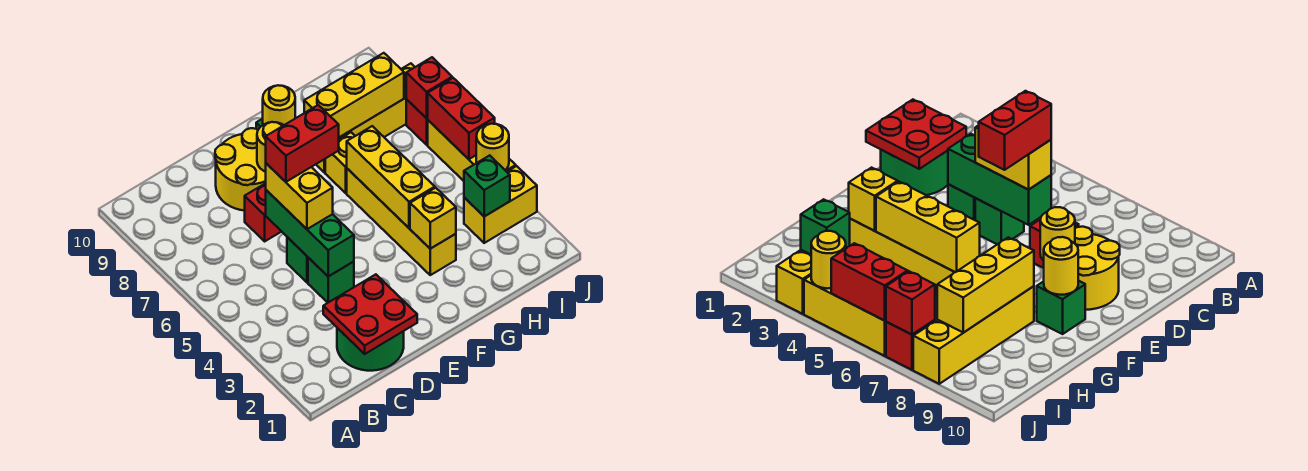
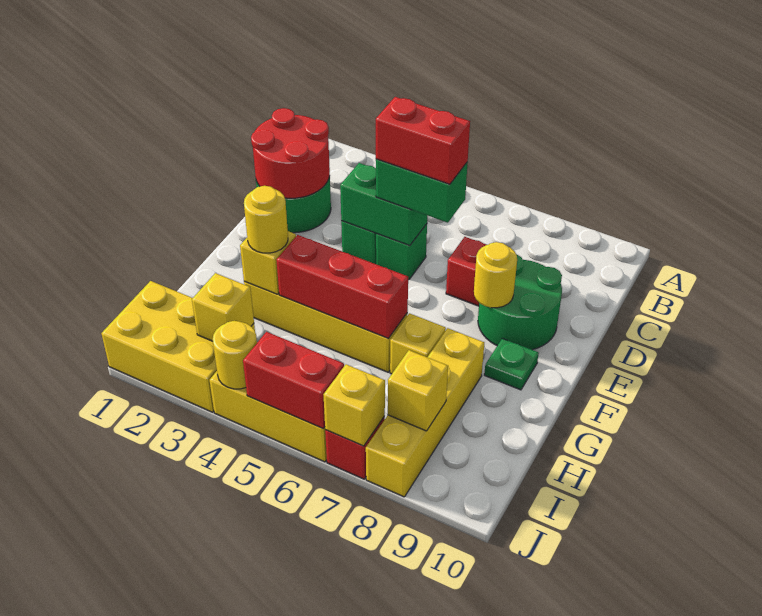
red 2x2 plate [323,274,417,354] -> red 2x2 round brick [251,108,330,198]
green 1x3 brick [266,190,354,276] -> green 1x2 brick [340,163,427,246]
yellow 1x2 brick [266,163,333,229] -> green 1x2 brick [376,159,468,223]
red 1x2 brick [266,105,339,182] -> red 1x2 brick turned to [376,97,470,184]
yellow 2x2 round brick [215,128,266,211] -> green 2x2 round brick [478,254,562,350]
green 1x1 brick [1037,281,1085,334] -> green 1x1 plate [484,338,539,390]
yellow 1x1 round brick [263,85,295,125] -> yellow 1x1 round brick moved to [244,186,288,253]
yellow 1x3 brick [347,126,435,228] -> red 1x3 brick [276,235,408,339]
yellow 1x3 brick [304,53,404,137] -> yellow 1x1 brick [388,350,448,431]
yellow 1x2 brick [464,166,537,243] -> yellow 2x3 brick [101,281,255,412]
green 1x1 brick [464,155,510,216] -> yellow 1x1 brick [192,273,254,341]
red 1x1 brick [406,57,452,118] -> yellow 1x1 brick [323,364,385,446]

